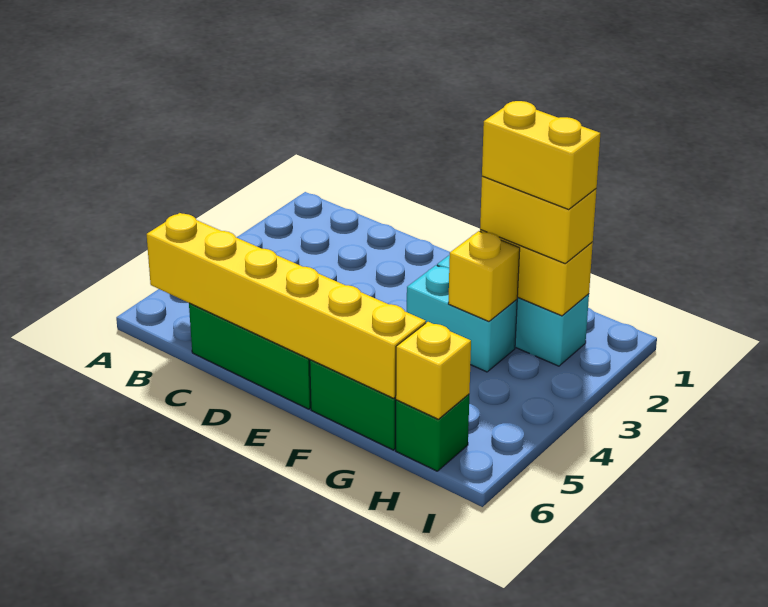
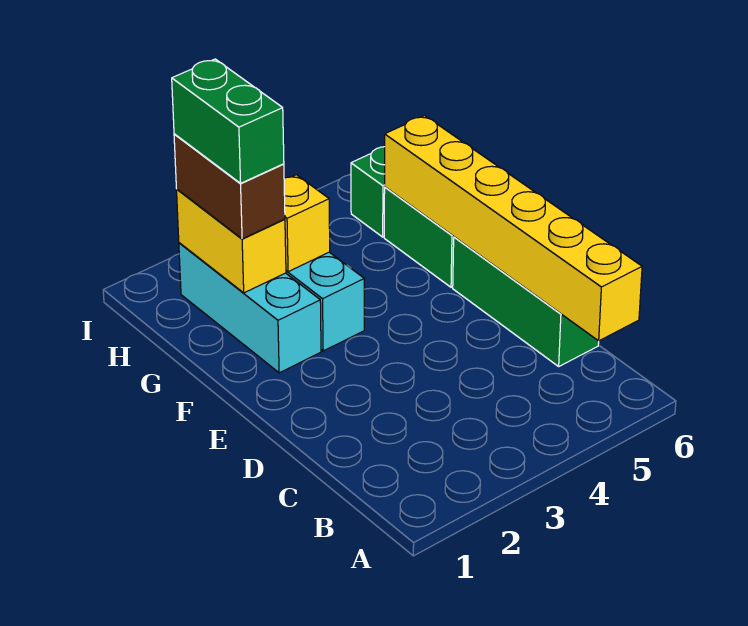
yellow 1x2 brick [480,176,596,263] -> brown 1x2 brick [174,134,285,239]
yellow 1x2 brick [482,101,600,209] -> green 1x2 brick [172,59,284,183]
yellow 1x1 brick [396,322,471,419] -> none

